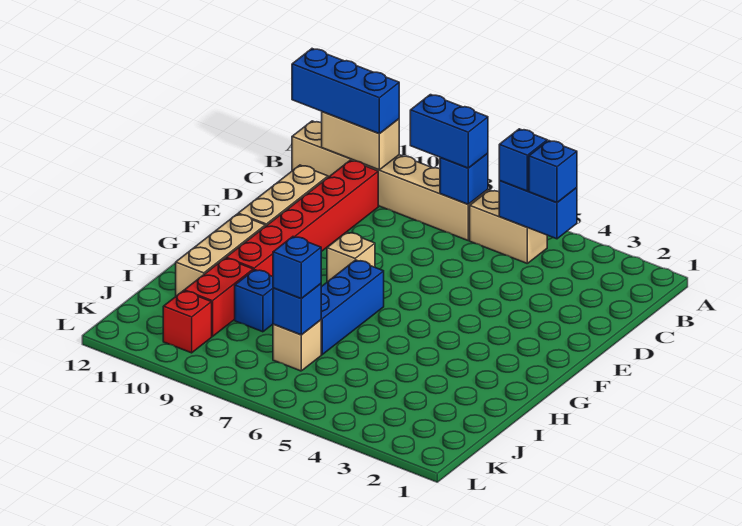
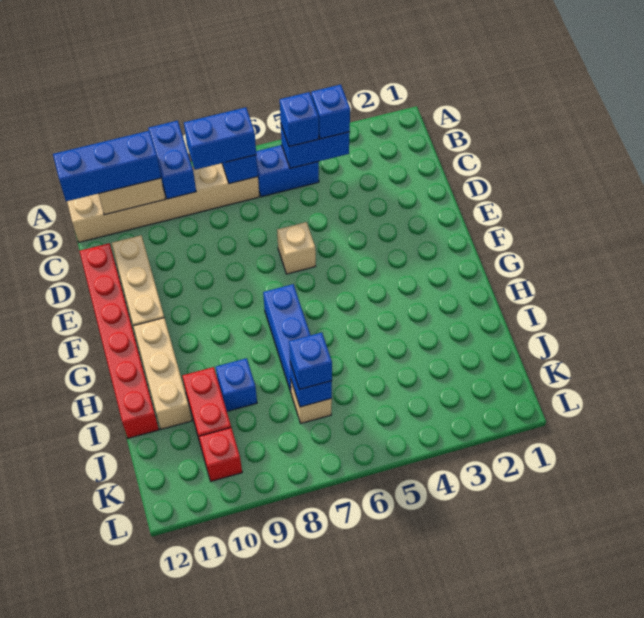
none -> blue 1x2 brick [148,121,196,199]
tan 1x2 brick [470,190,547,263] -> blue 1x2 brick [256,145,319,197]
red 1x6 brick [226,160,378,276] -> red 1x6 brick moved to [80,243,159,438]
tan 1x1 brick [327,232,375,282] -> tan 1x1 brick moved to [277,222,316,274]

